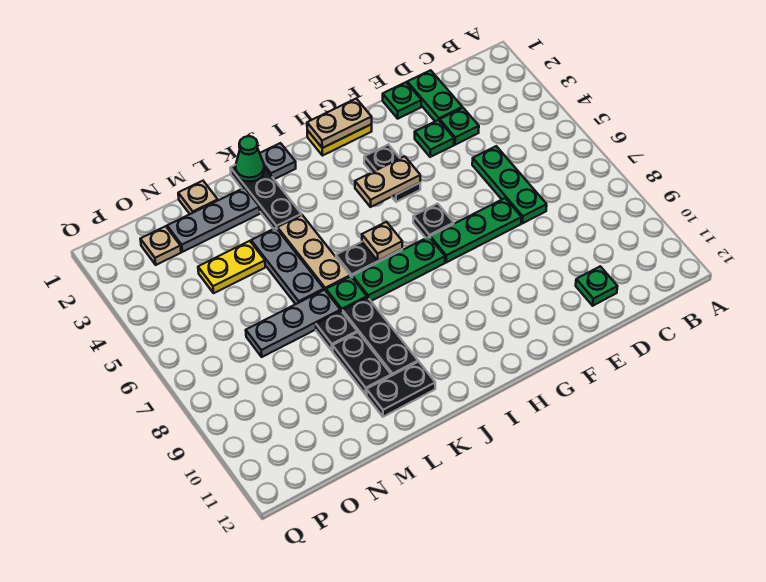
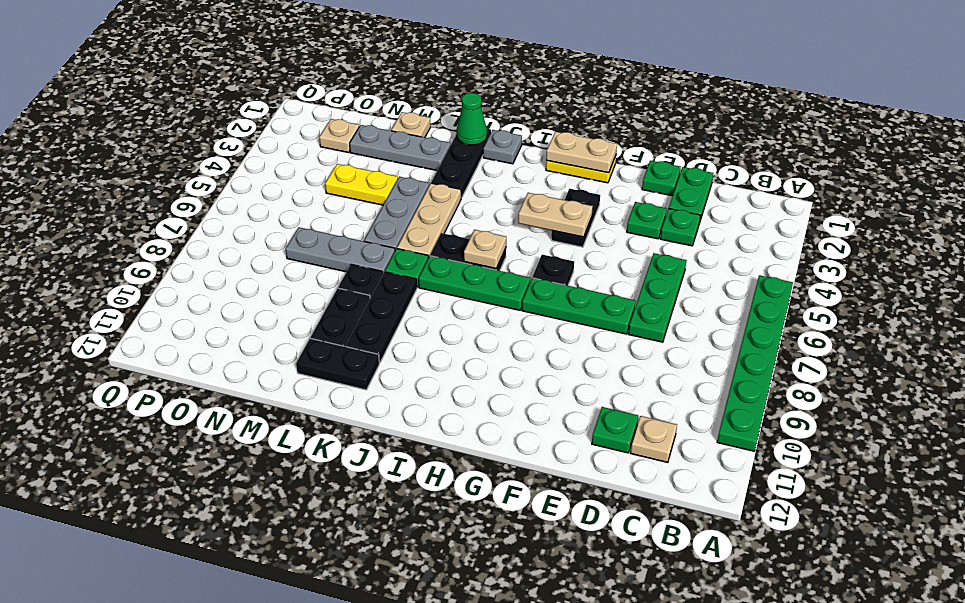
none -> green 1x6 plate [717,275,793,451]
none -> tan 1x1 plate [631,416,677,462]

